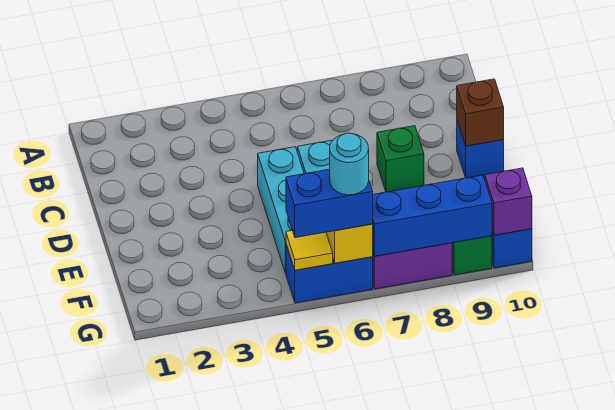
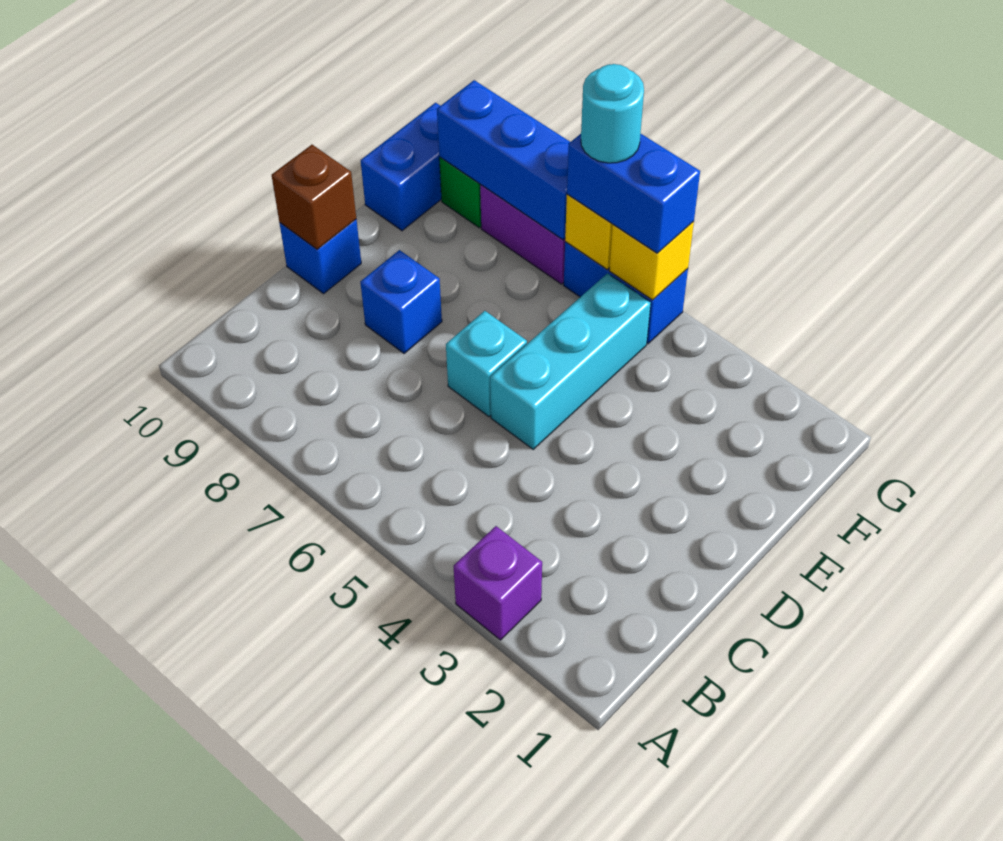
green 1x1 brick [377,126,424,192] -> blue 1x1 brick [360,250,442,354]
yellow 1x1 tile [286,230,333,270] -> yellow 1x1 brick [609,221,694,300]
purple 1x1 brick [485,168,532,235] -> purple 1x1 brick moved to [454,526,542,640]

